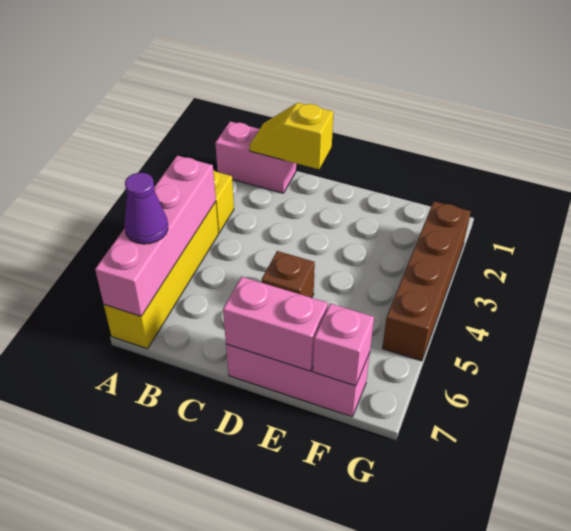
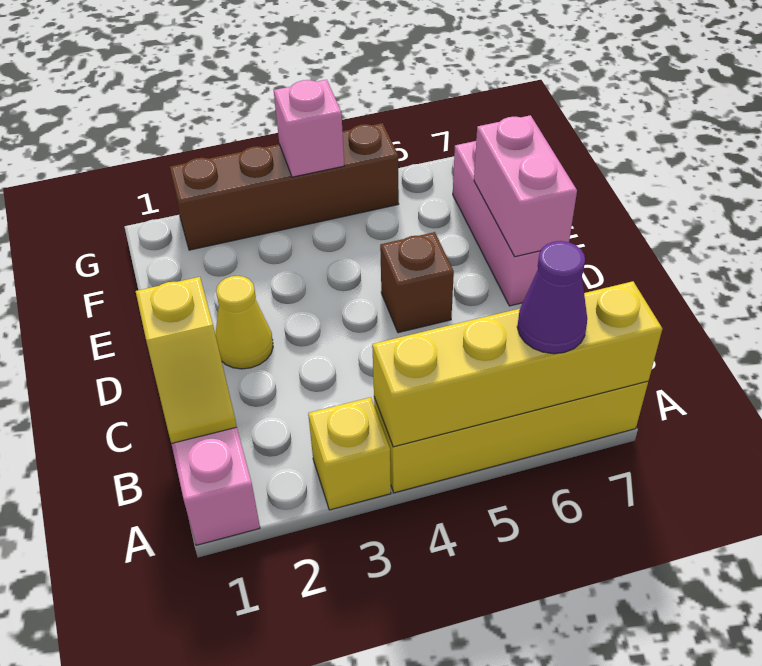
pink 1x4 brick [95,156,216,316] -> yellow 1x4 brick [372,281,662,447]
none -> yellow 1x1 cone [215,276,273,369]
pink 1x1 brick [313,304,374,386] -> pink 1x1 brick moved to [274,80,344,177]

